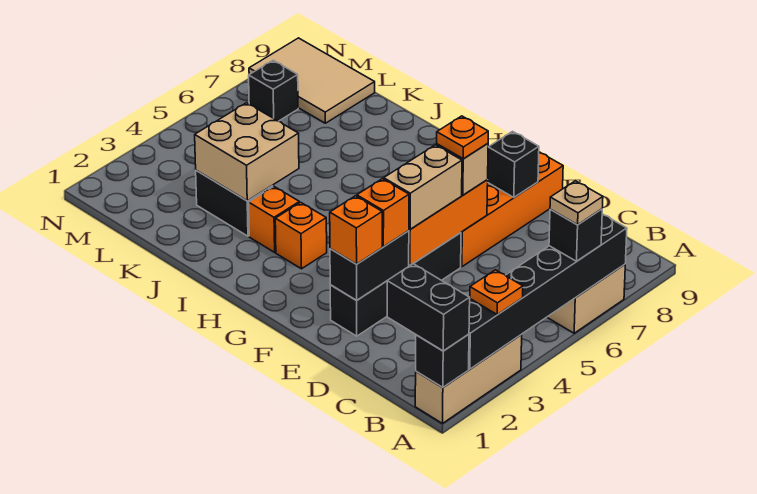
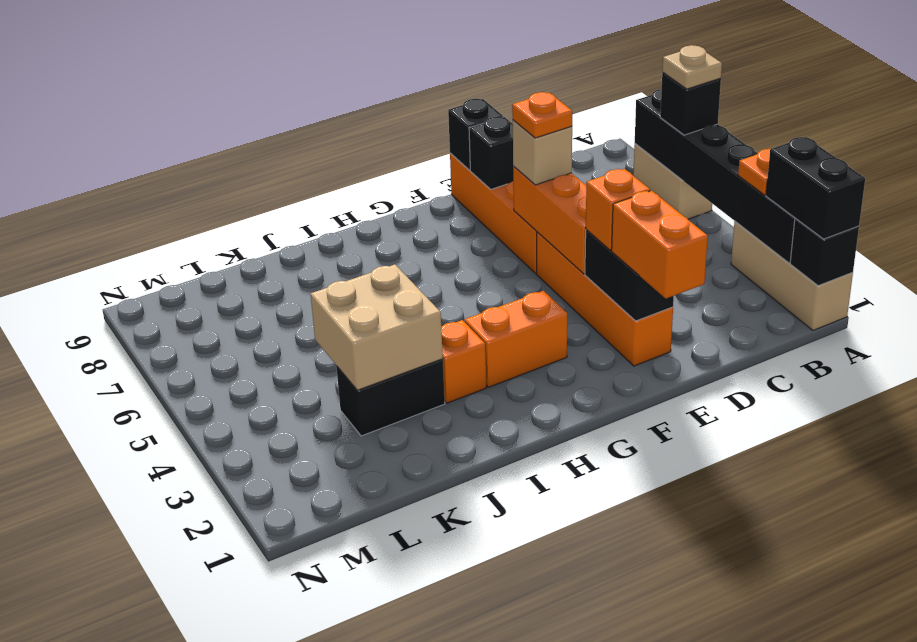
black 1x2 brick [387,264,470,351] -> black 1x2 brick turned to [766,137,865,239]
black 1x4 brick [330,233,461,336] -> orange 1x4 brick [537,232,673,366]
orange 1x1 brick [330,196,382,264] -> orange 1x2 brick [612,191,708,298]
tan 1x2 brick [384,145,462,229] -> none
orange 1x1 brick [275,202,327,269] -> orange 1x2 brick [465,291,567,387]
tan 2x3 tile [249,38,375,123] -> none
black 1x1 brick [249,60,298,121] -> black 1x1 brick moved to [448,99,503,170]

